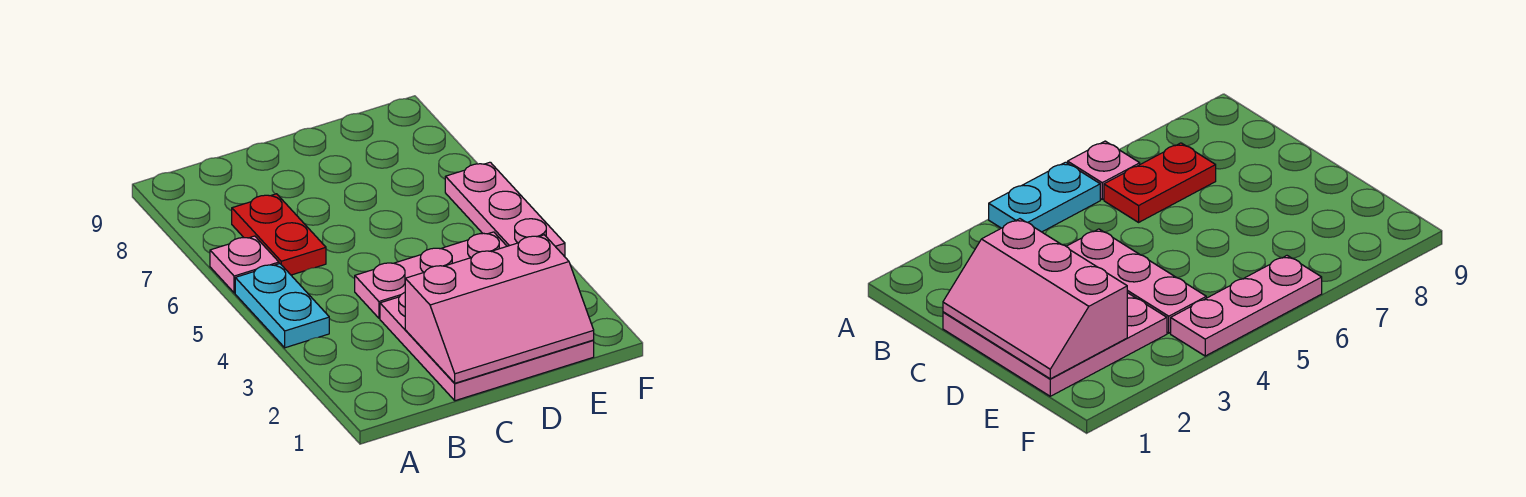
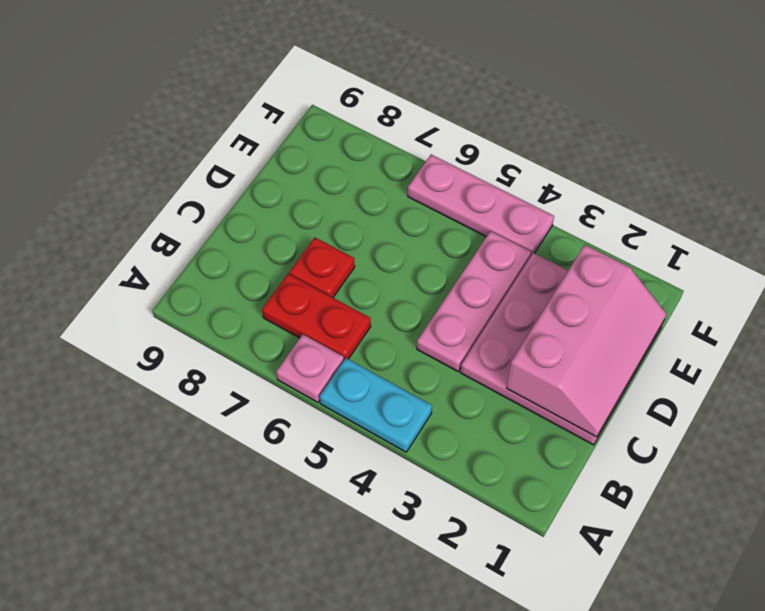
none -> red 1x1 plate [289,238,355,297]

